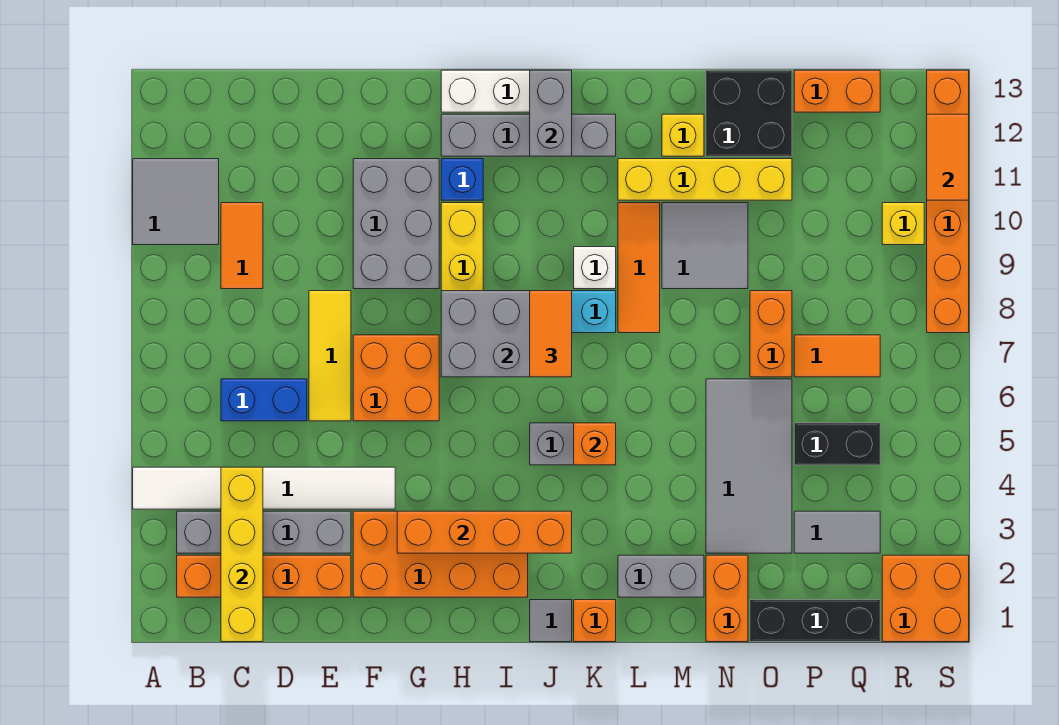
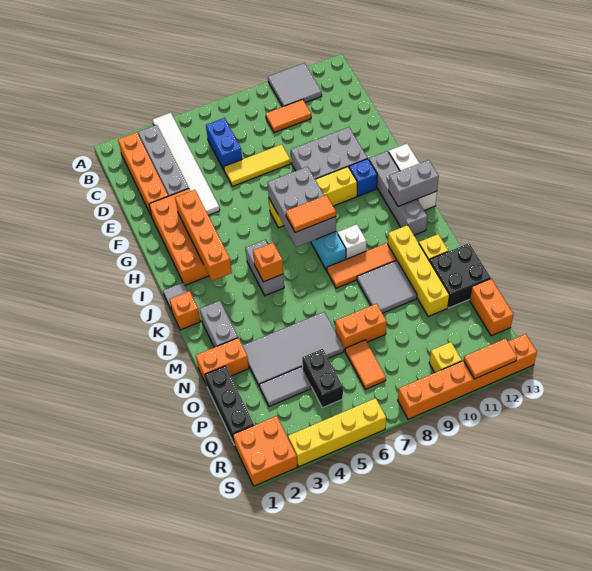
yellow 1x4 brick [221,467,263,642] -> yellow 1x4 brick moved to [288,398,386,467]
orange 2x2 brick [353,335,439,421] -> none
grey 1x2 tile [794,511,880,553] -> grey 1x2 tile turned to [259,367,311,407]

